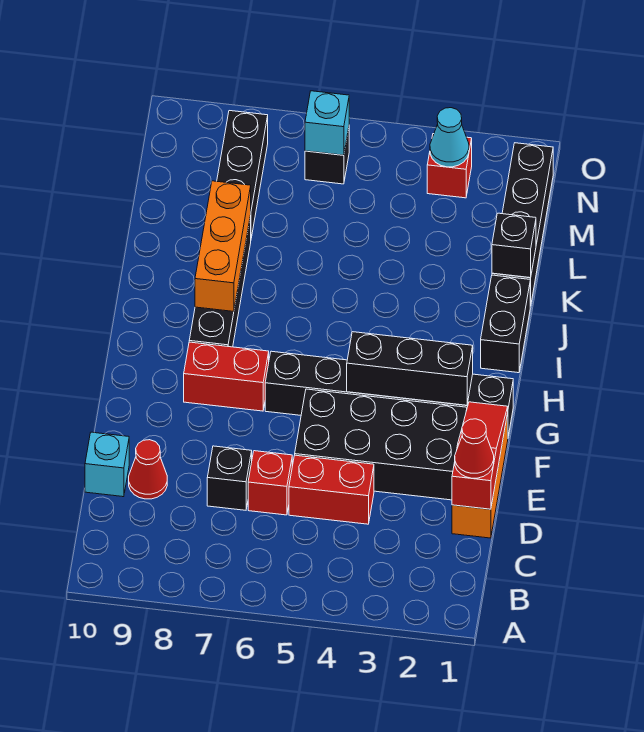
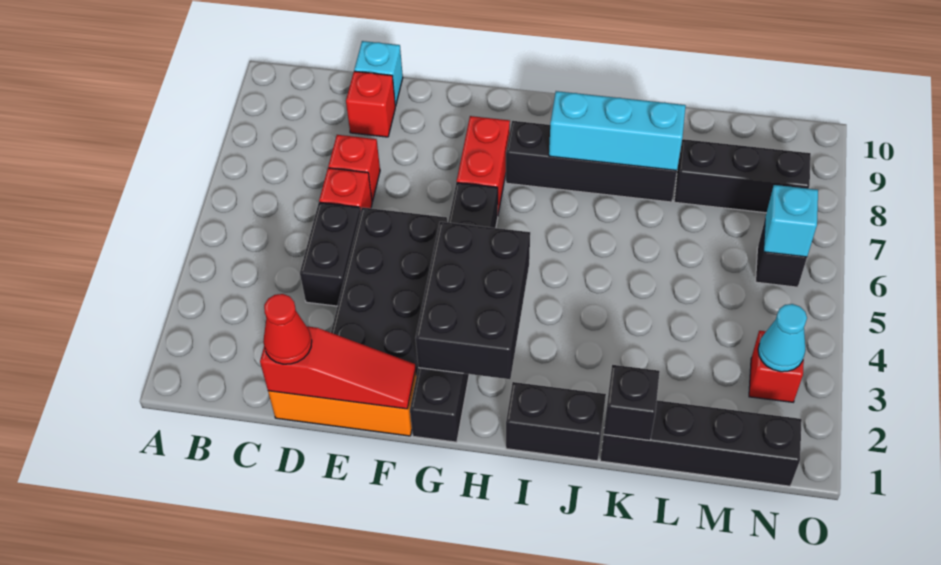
red 1x2 brick [289,455,374,524] -> black 1x2 brick [300,202,361,306]
black 1x1 brick [207,446,252,510] -> red 1x1 brick [328,135,380,202]
red 1x1 cone [129,440,167,499] -> red 1x1 brick [346,71,395,137]
black 1x3 brick [347,332,473,405] -> black 2x3 brick [416,222,530,379]
orange 1x3 brick [195,181,251,311] -> cyan 1x3 brick [549,91,686,171]

